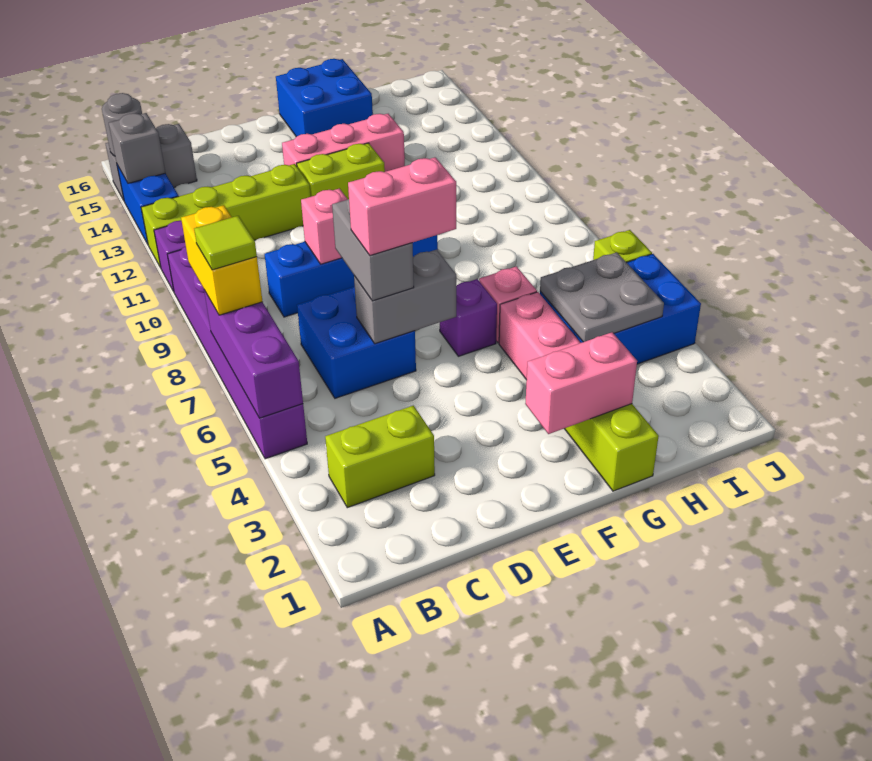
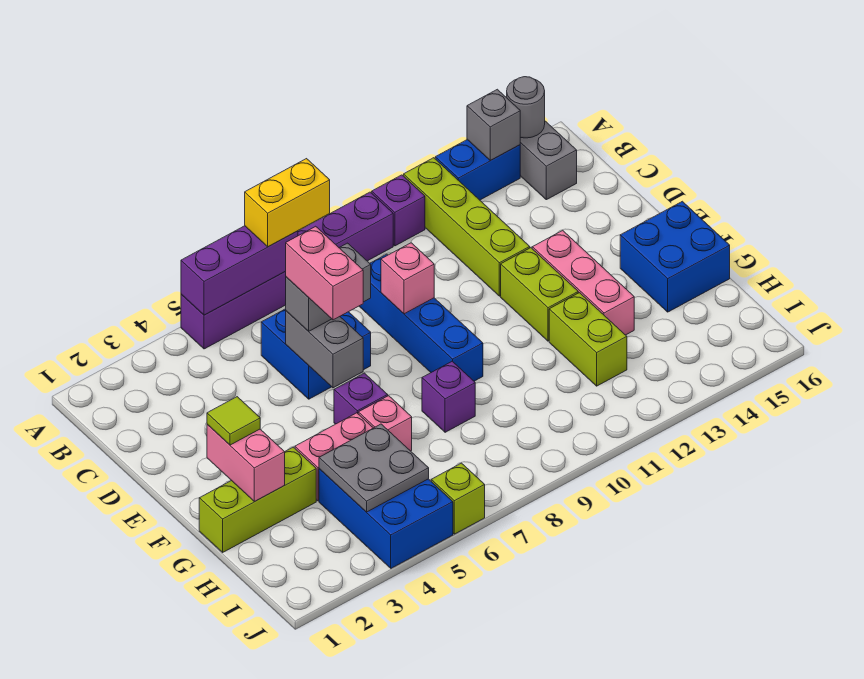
lime 1x1 tile [194,216,257,270] -> lime 1x1 tile moved to [207,397,260,445]
lime 1x2 brick [325,406,435,508] -> lime 1x2 brick moved to [549,293,627,386]
none -> purple 1x1 brick [422,361,475,432]

